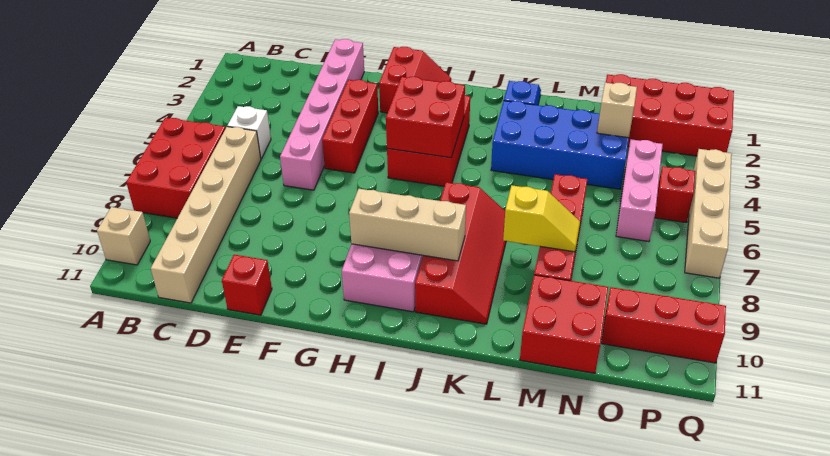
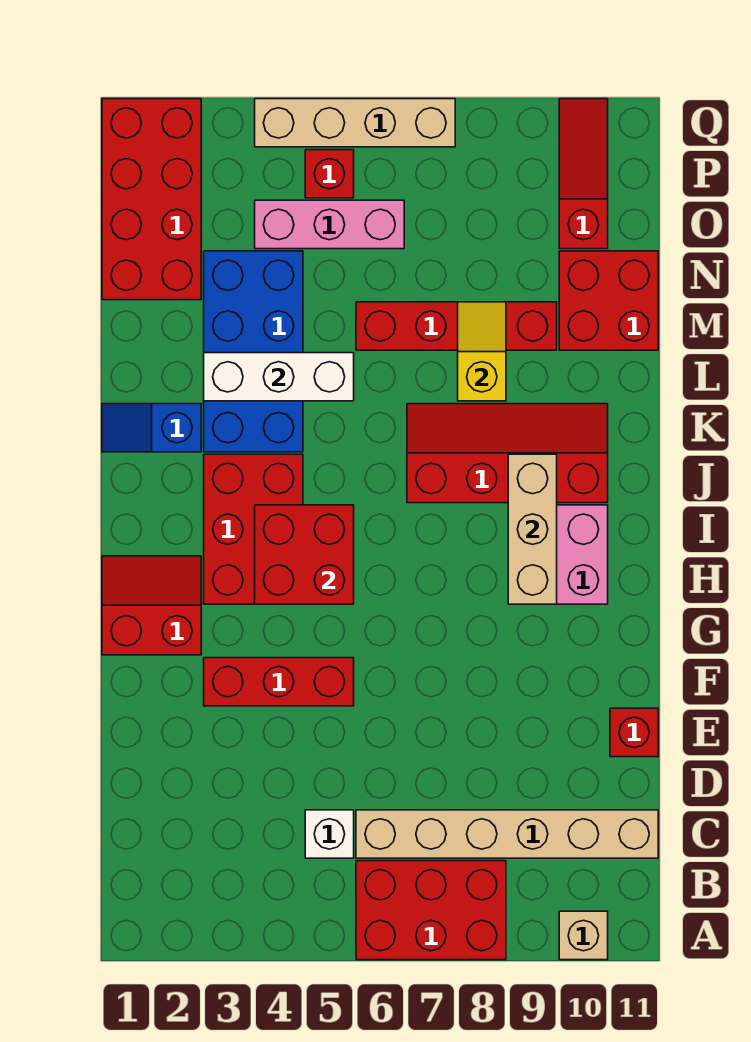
pink 1x6 brick [280,39,364,190] -> none
red 2x3 brick [387,96,470,186] -> red 2x3 brick turned to [204,454,303,604]
none -> white 1x3 brick [204,353,354,401]
tan 1x1 brick [597,83,637,138] -> none
red 1x3 brick [601,287,726,363] -> red 1x3 slope [559,99,608,249]

